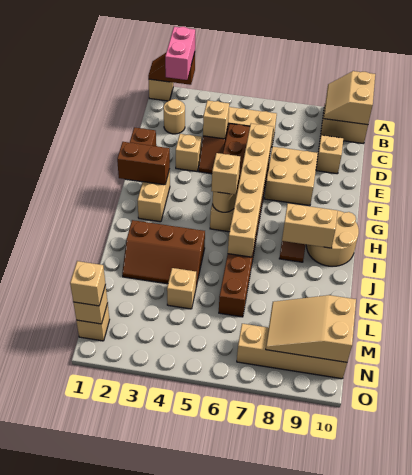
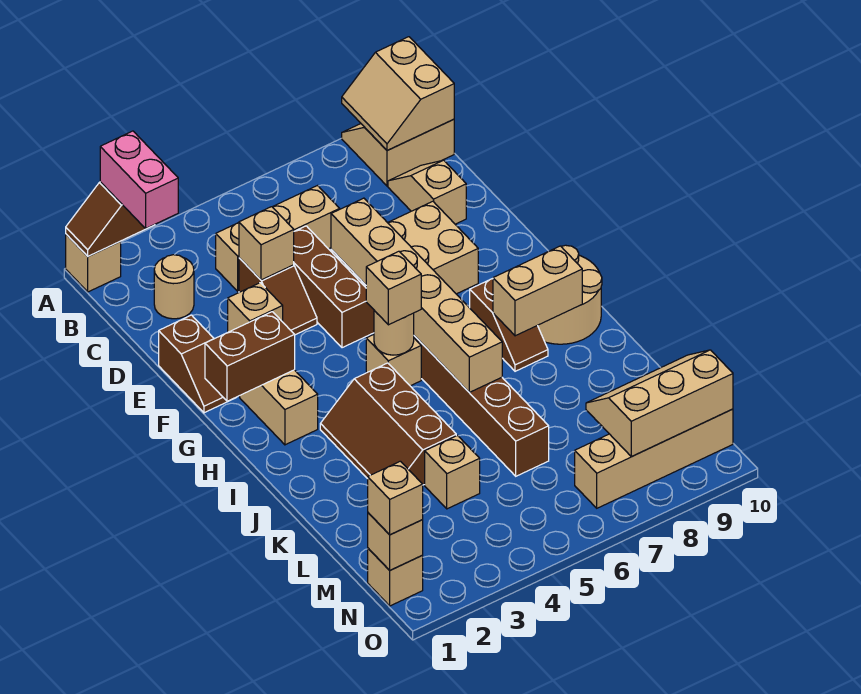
brown 2x3 slope [122,220,205,286] -> brown 2x3 slope turned to [320,363,456,485]
tan 2x3 slope [266,295,356,362] -> tan 2x3 slope turned to [586,350,733,457]

